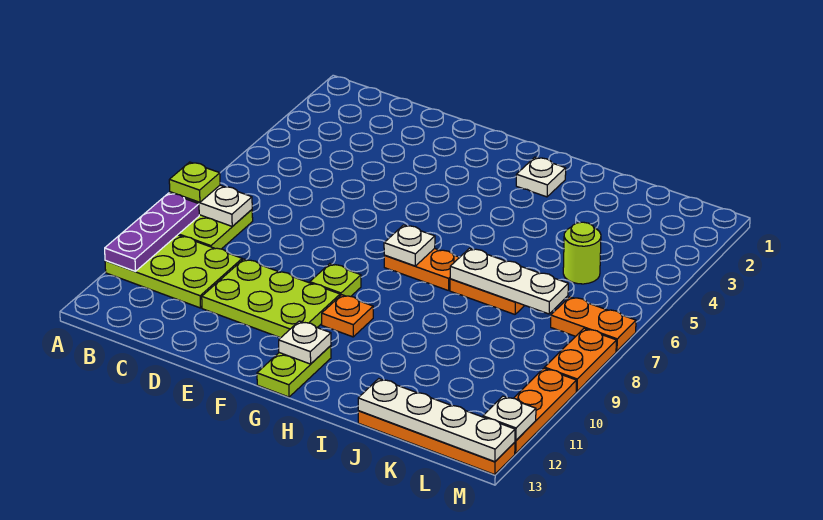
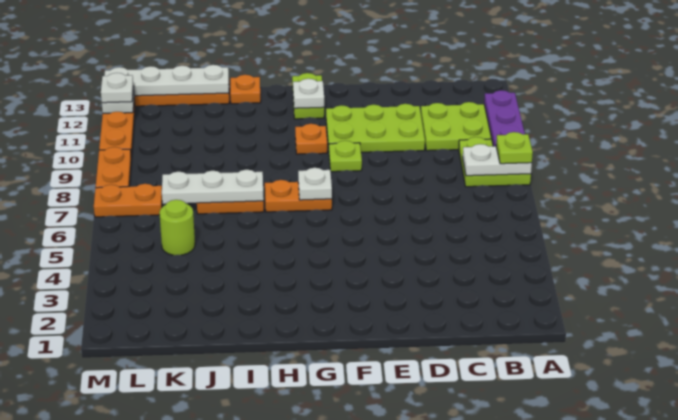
white 1x1 plate [516,157,566,197] -> white 1x1 plate moved to [101,73,133,103]
none -> orange 1x1 plate [230,75,261,104]

